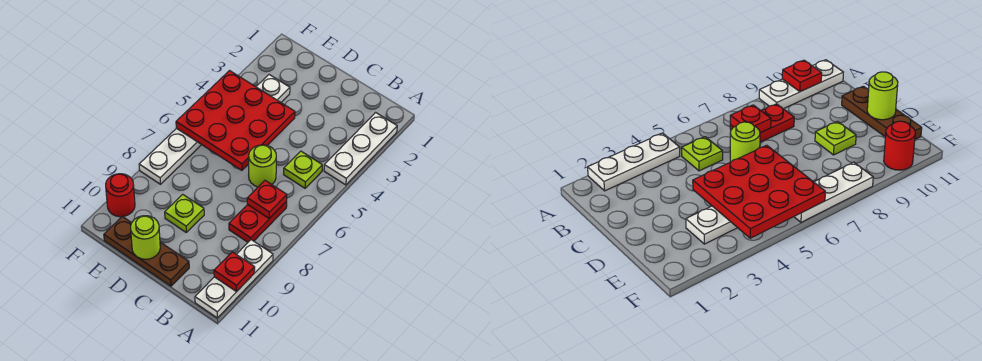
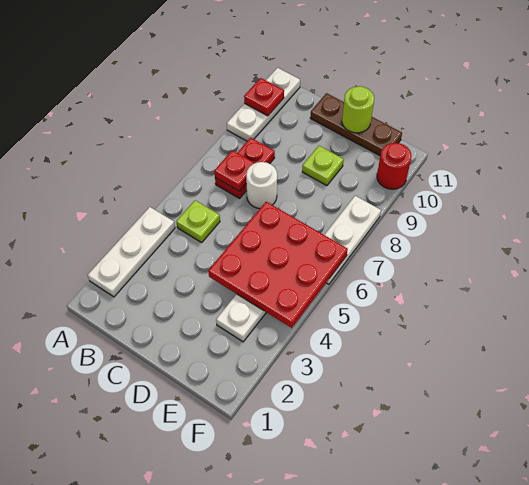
lime 1x1 round brick [249,145,276,187] -> none
none -> white 1x1 round brick [246,162,277,209]

